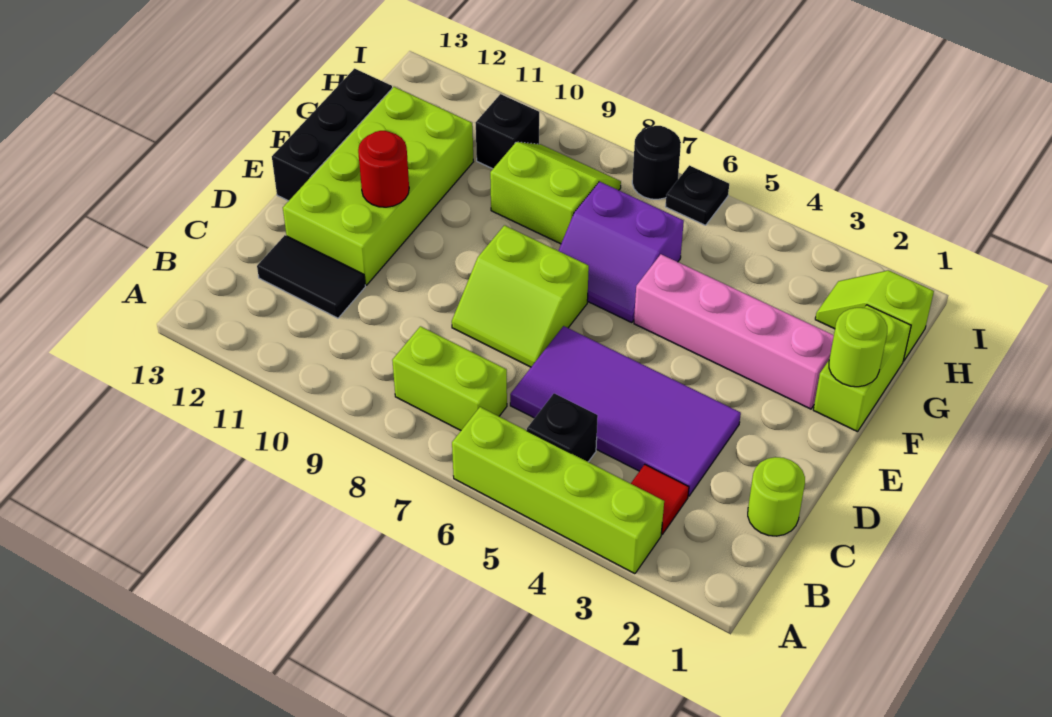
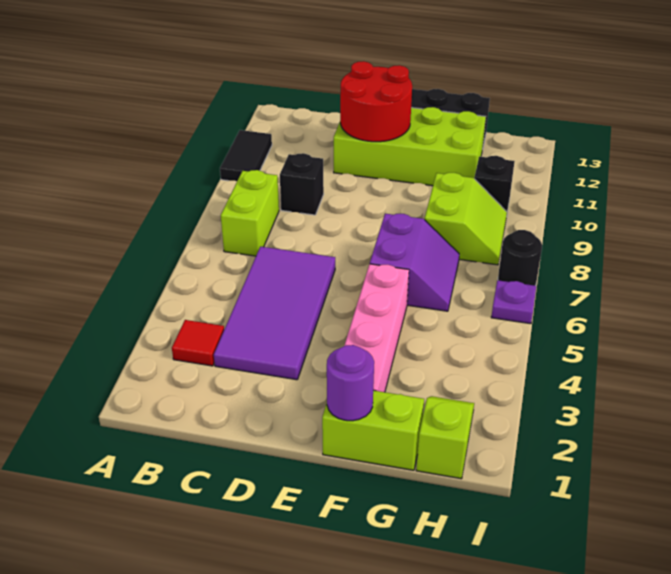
lime 1x4 brick [452,407,664,574] -> none
black 1x1 brick [527,393,598,462] -> black 1x1 brick moved to [280,153,324,215]
lime 1x1 round brick [748,457,805,536] -> none
black 1x2 tile [257,235,365,318] -> black 1x2 tile moved to [220,130,272,181]
lime 2x2 slope [452,225,589,367] -> none
red 1x1 round brick [358,131,409,207] -> red 2x2 round brick [340,61,412,142]
lime 1x1 round brick [829,308,887,387] -> purple 1x1 round brick [327,345,374,421]
purple 2x2 slope [558,182,684,322] -> purple 2x2 slope turned to [370,214,459,311]
black 1x1 plate [665,165,729,225] -> purple 1x1 plate [491,280,536,324]

